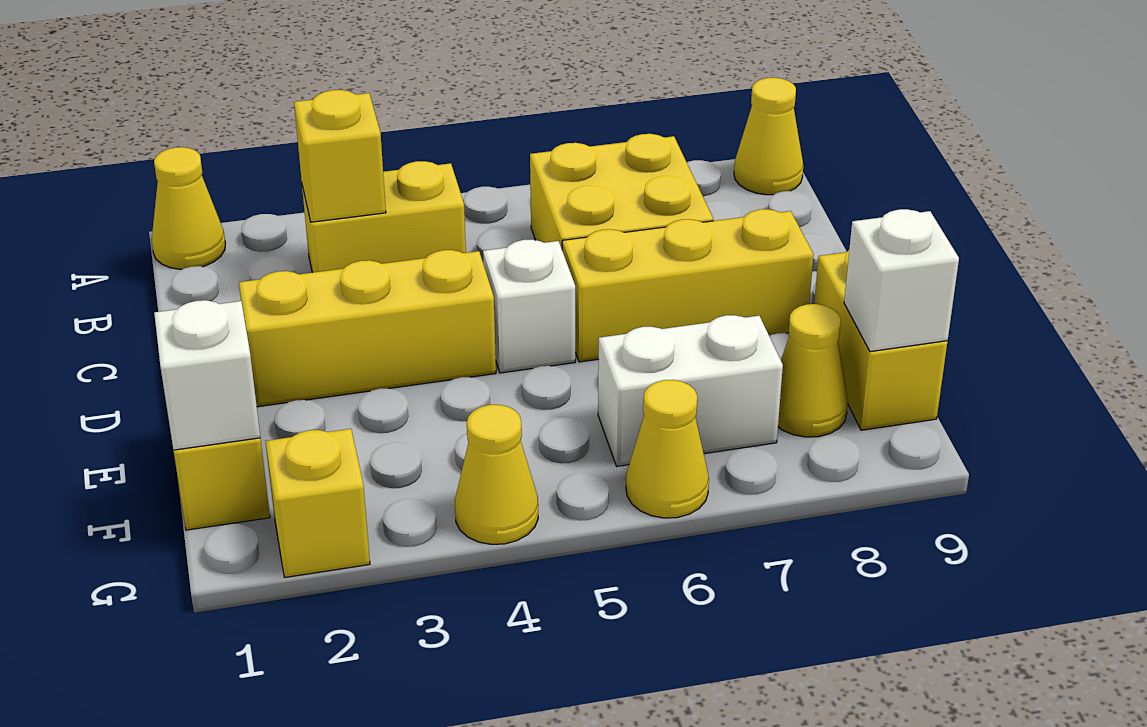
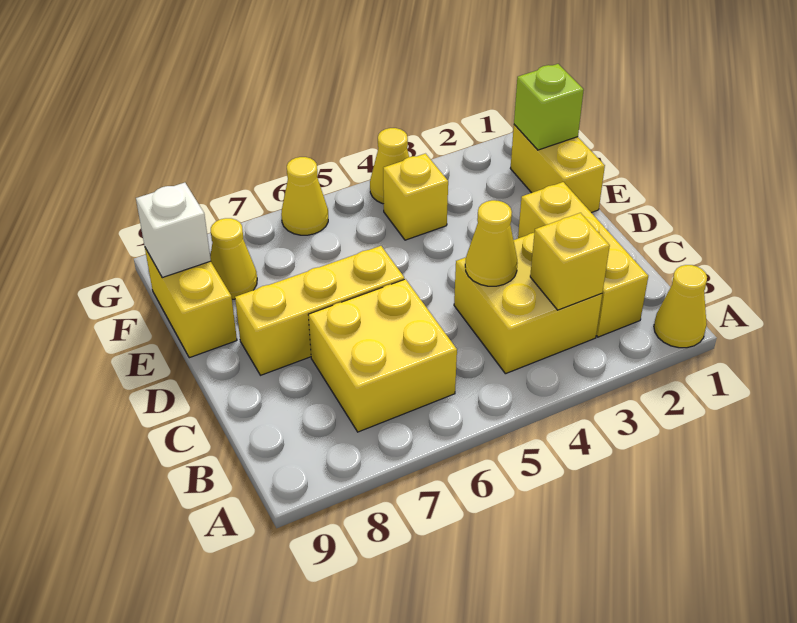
yellow 1x1 cone [734,78,803,195] -> yellow 1x1 cone moved to [465,200,517,286]
yellow 1x2 brick [302,161,466,273] -> yellow 2x2 brick [454,233,602,374]
yellow 1x3 brick [239,250,496,407] -> yellow 1x3 brick turned to [518,182,648,337]
white 1x1 brick [483,240,575,373] -> none
white 1x1 brick [154,300,260,450] -> lime 1x1 brick [514,64,584,150]
white 1x2 brick [598,315,783,466] -> none
yellow 1x1 brick [265,429,370,577] -> yellow 1x1 brick moved to [383,154,448,240]

